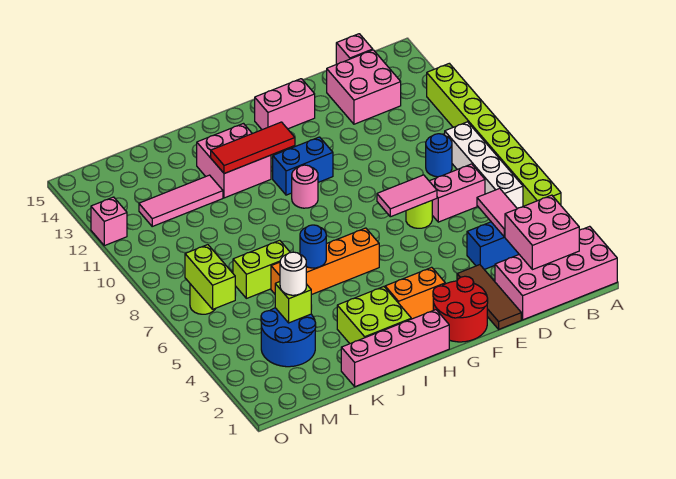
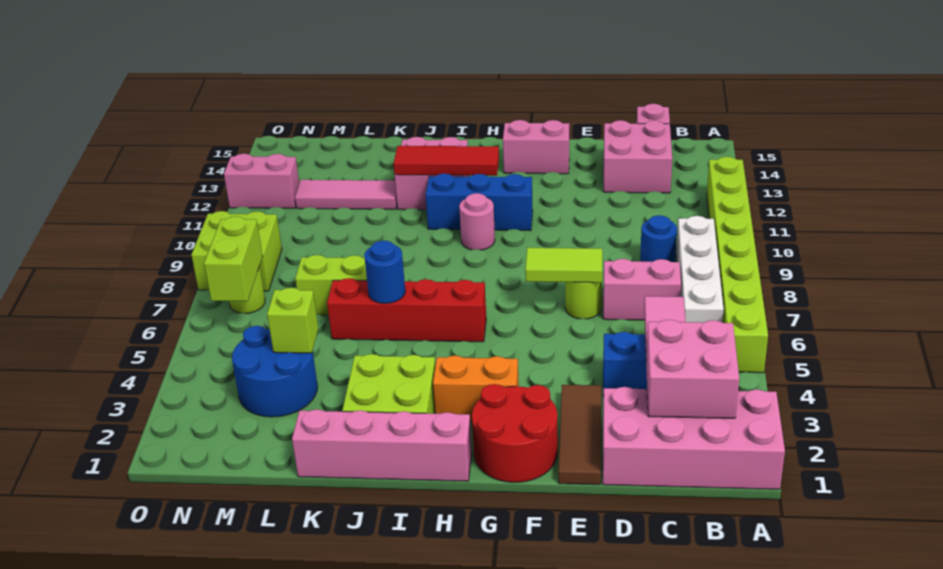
pink 1x2 tile [377,175,437,217] -> lime 1x2 tile [525,248,602,283]
blue 1x2 brick [273,137,333,195] -> blue 1x3 brick [426,174,533,231]
orange 1x4 brick [271,228,379,295] -> red 1x4 brick [327,278,486,342]
white 1x1 round brick [280,252,306,295] -> none
none -> lime 2x2 brick [191,211,282,291]
pink 1x1 brick [91,197,127,246] -> pink 1x2 brick [224,154,299,208]

